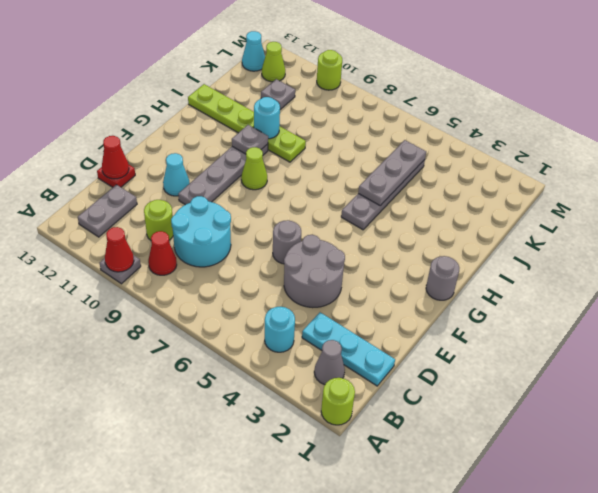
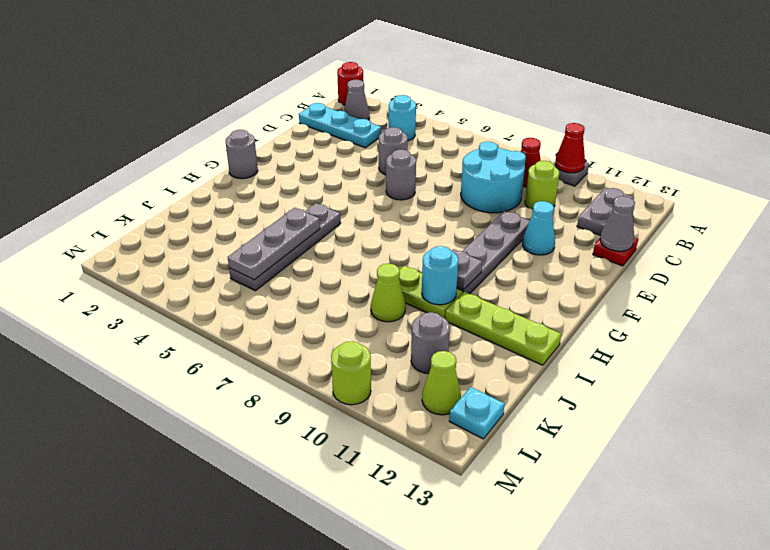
lime 1x1 round brick [321,378,355,425] -> red 1x1 round brick [337,62,363,105]
grey 2x2 round brick [284,235,345,308] -> grey 1x1 round brick [379,127,408,175]
red 1x1 cone [102,136,129,179] -> grey 1x1 cone [600,196,635,251]
lime 1x1 cone [241,147,267,190] -> lime 1x1 cone moved to [371,264,406,322]
grey 1x1 plate [261,79,295,109] -> grey 1x1 round brick [411,312,450,374]
cyan 1x1 cone [242,31,265,71] -> cyan 1x1 plate [449,387,505,439]

